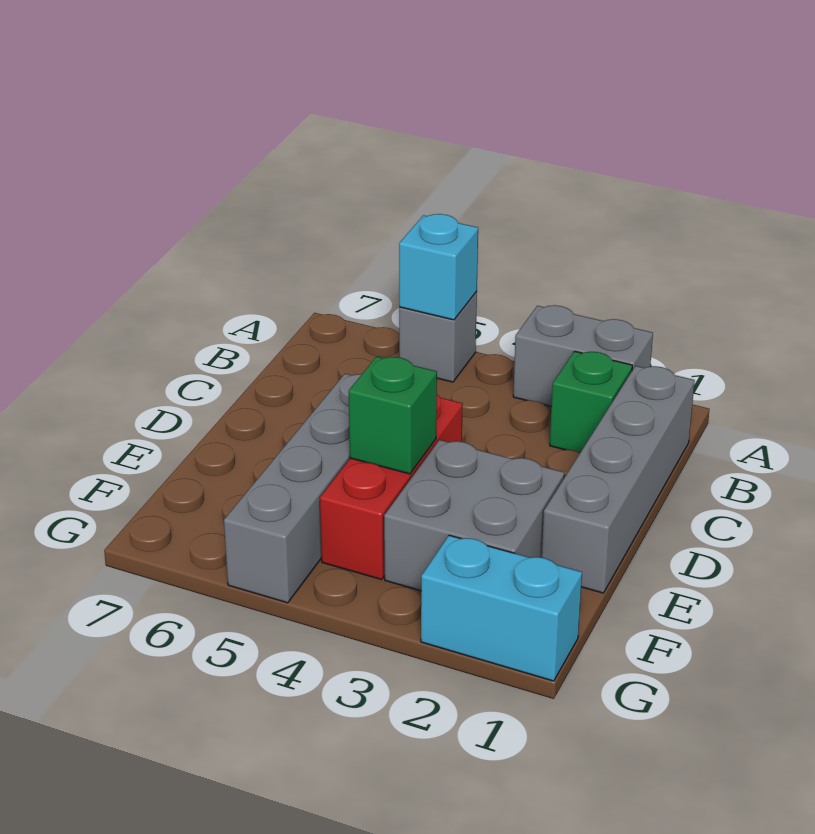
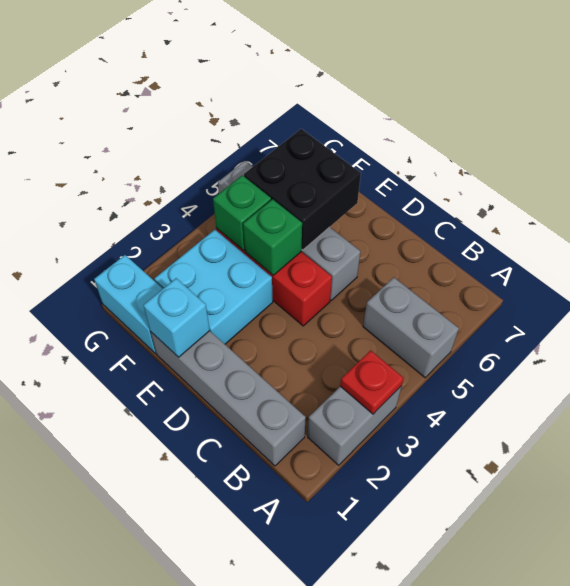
none -> red 1x1 plate [340,350,404,414]
grey 1x1 brick [399,291,477,382] -> grey 1x2 brick [363,277,459,378]
cyan 1x1 brick [399,214,478,320] -> cyan 1x1 brick moved to [143,278,210,357]
green 1x1 brick [550,351,632,453] -> green 1x1 brick moved to [213,175,271,251]
grey 2x2 brick [384,440,564,591] -> cyan 2x2 brick [155,230,273,344]
none -> black 2x2 brick [244,129,361,250]
cyan 1x2 brick [421,535,582,681] -> cyan 1x2 brick turned to [94,255,163,354]

